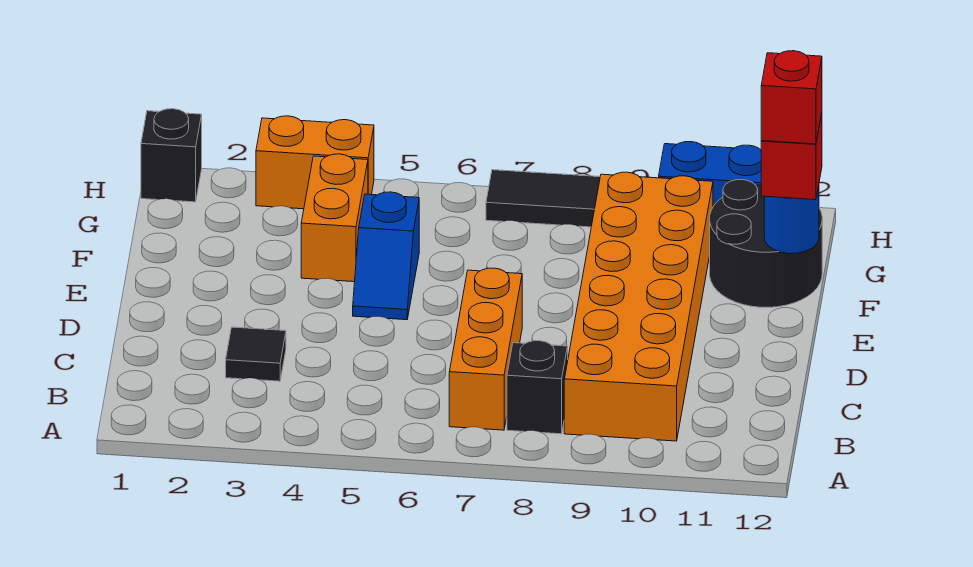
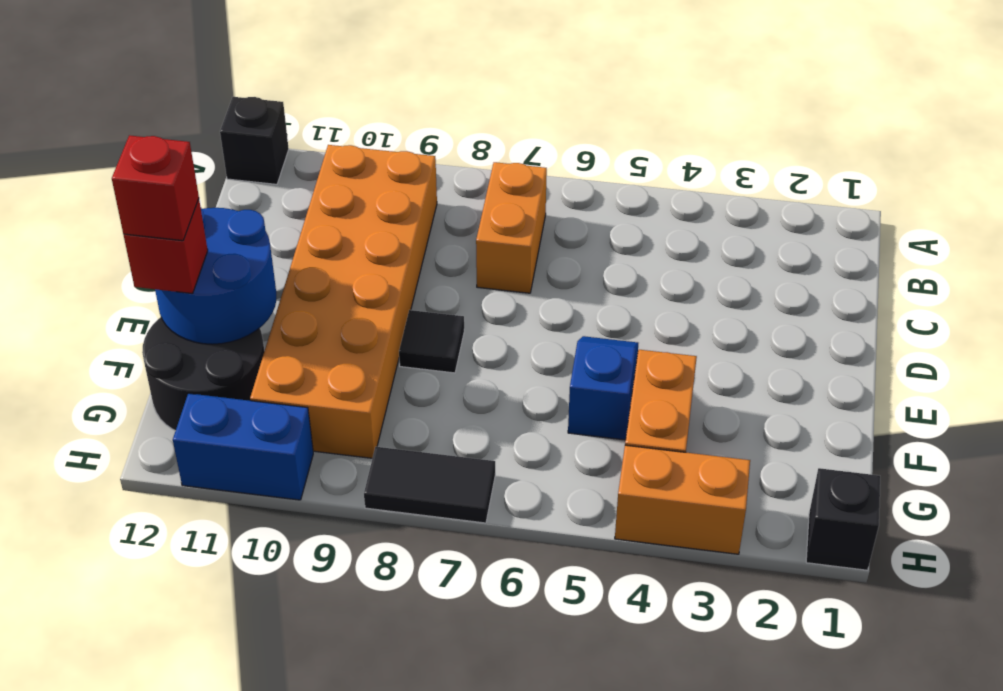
orange 1x3 brick [449,268,522,430] -> orange 1x2 brick [476,162,547,293]
black 1x1 brick [507,341,568,434] -> black 1x1 brick moved to [220,97,289,184]
black 1x1 tile [226,327,286,381] -> black 1x1 tile moved to [399,310,464,373]
blue 1x1 round brick [764,186,819,254] -> blue 2x2 round brick [155,208,276,344]

